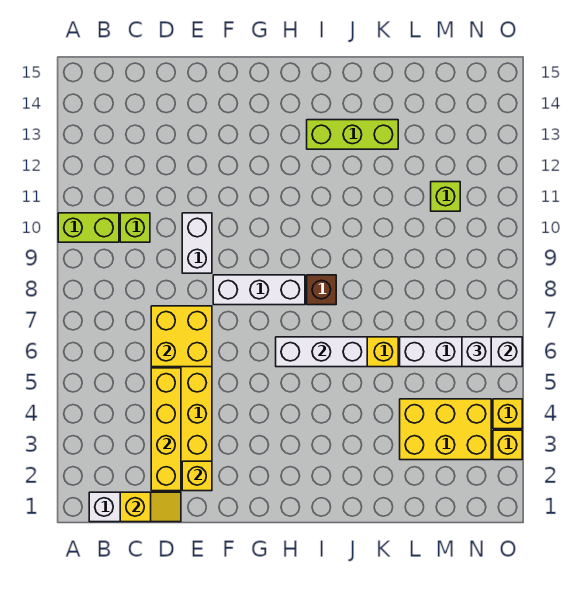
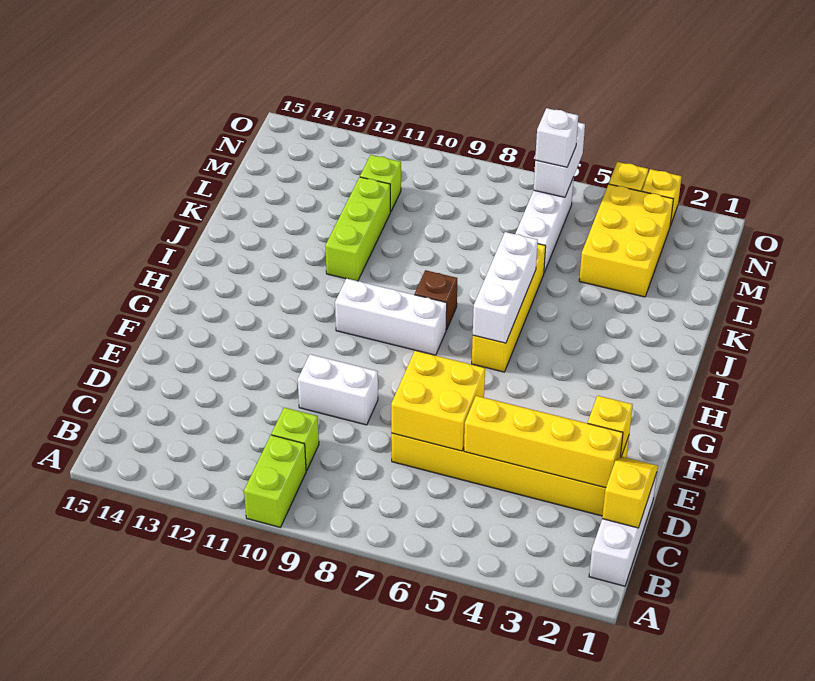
white 1x3 brick [213,275,305,305] -> white 1x3 brick turned to [335,279,447,355]
lime 1x3 brick [307,120,398,149] -> lime 1x3 brick moved to [325,177,390,281]

